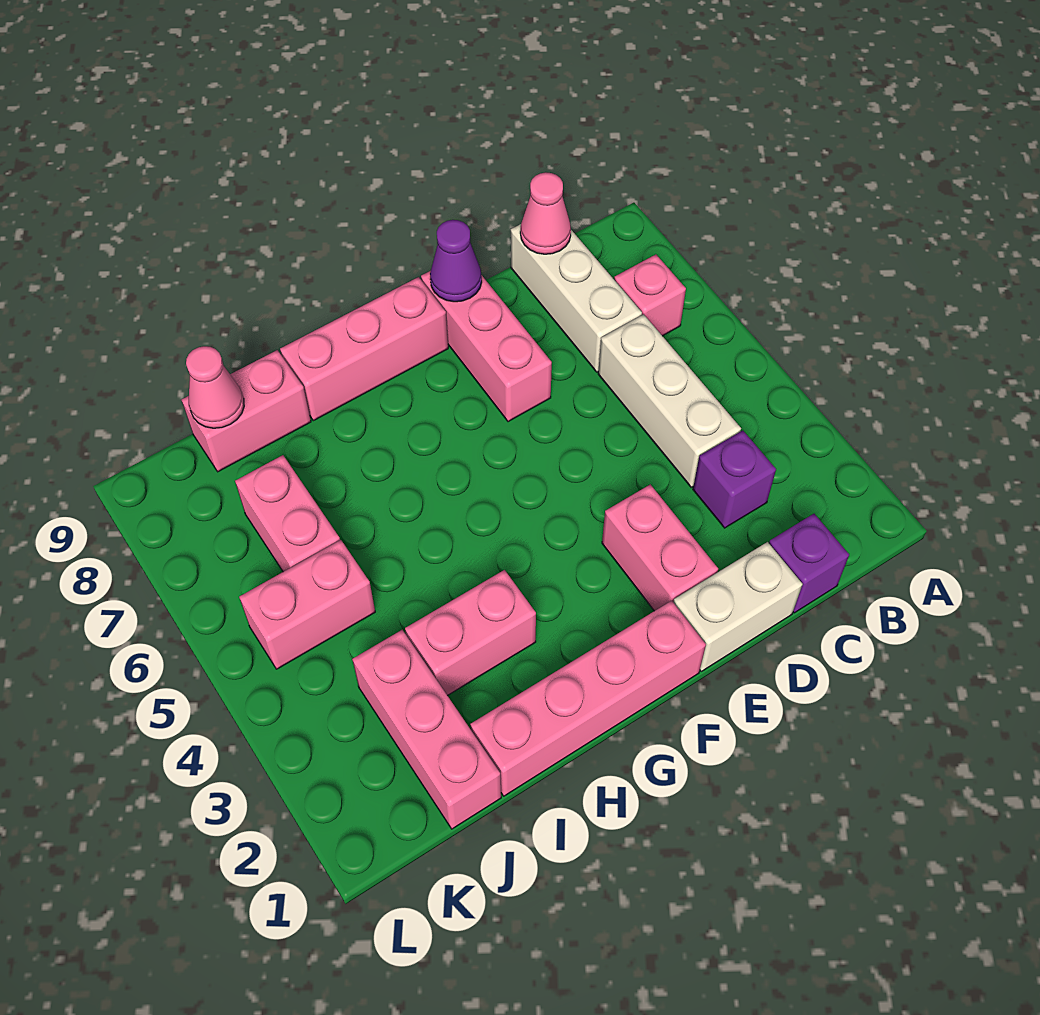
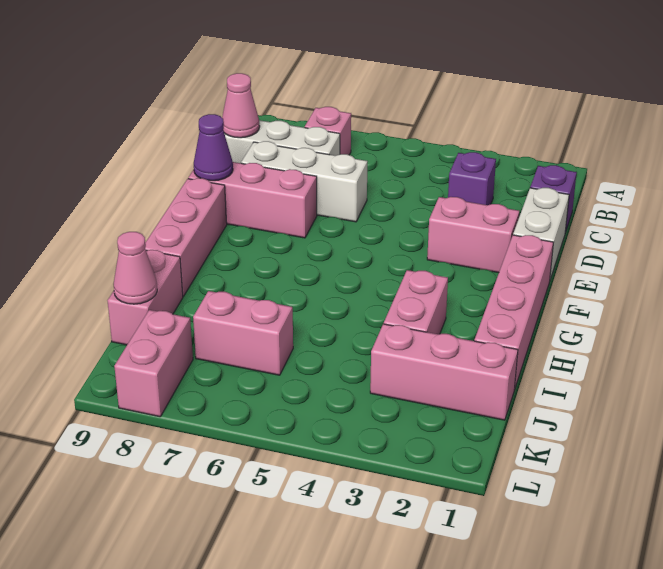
white 1x3 brick [598,314,741,487] -> white 1x3 brick moved to [241,141,367,222]
pink 1x2 brick [239,540,375,669] -> pink 1x2 brick moved to [114,310,193,417]

